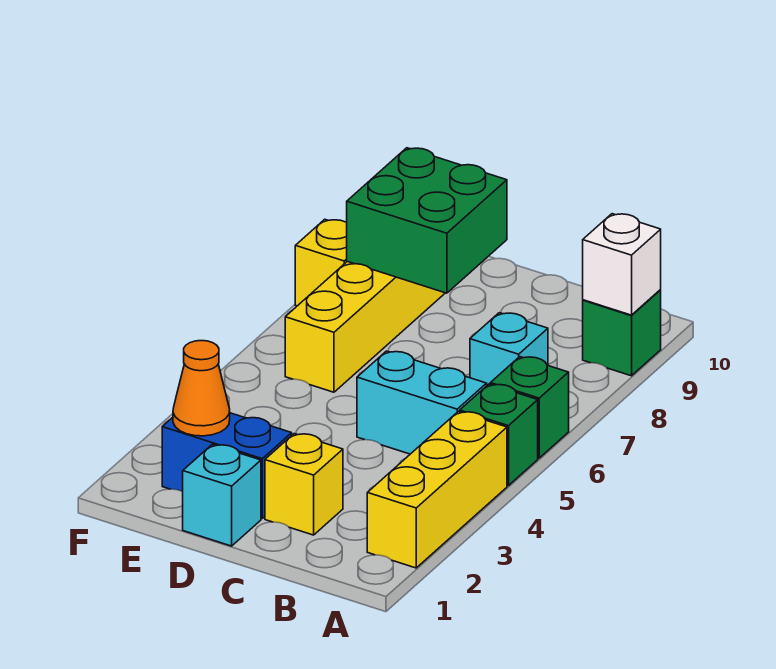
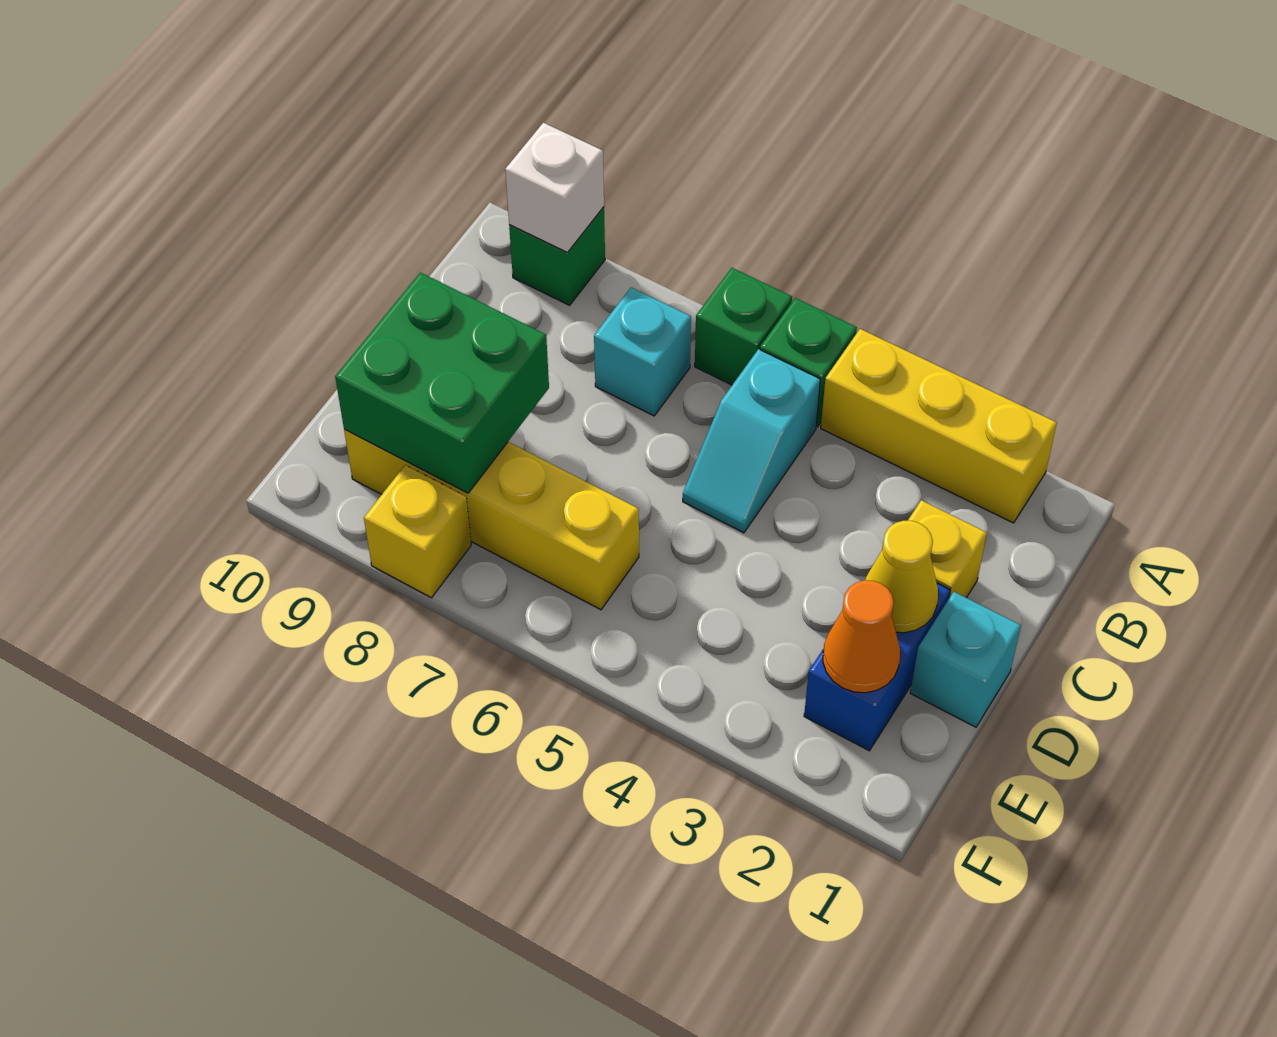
cyan 1x2 brick [357,351,487,454] -> cyan 1x2 slope [683,349,820,533]
none -> yellow 1x1 cone [865,520,938,633]

